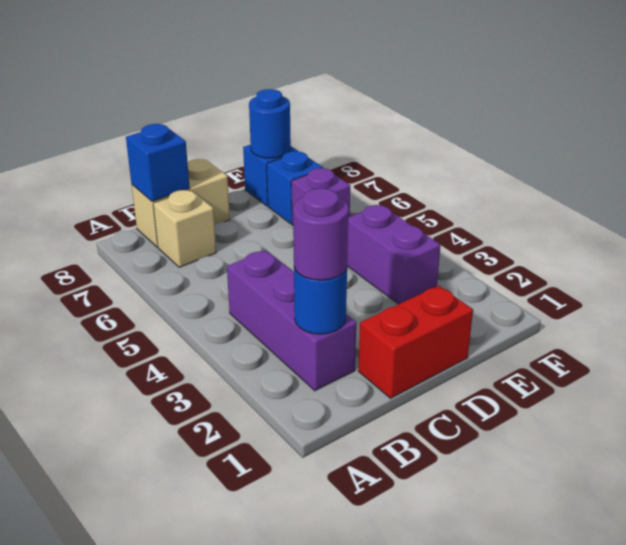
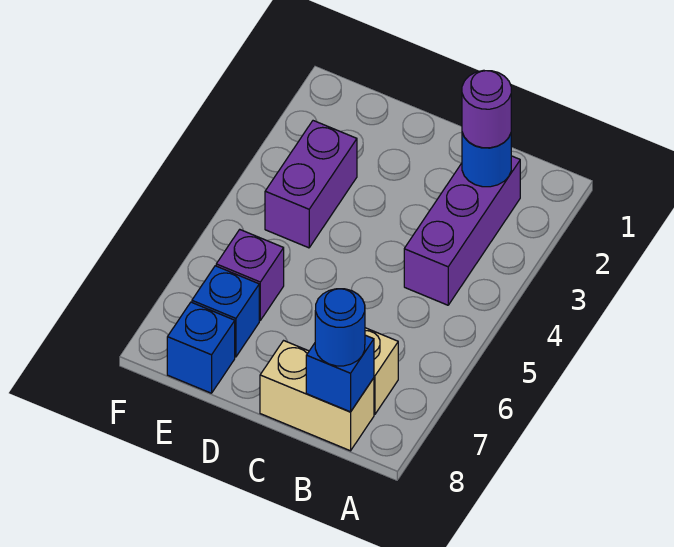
red 1x2 brick [358,286,473,398] -> none
blue 1x1 round brick [249,89,291,158] -> blue 1x1 round brick moved to [315,289,365,366]

